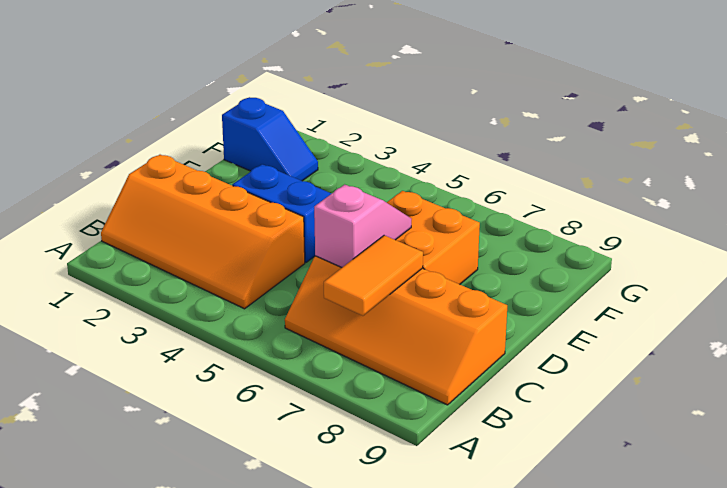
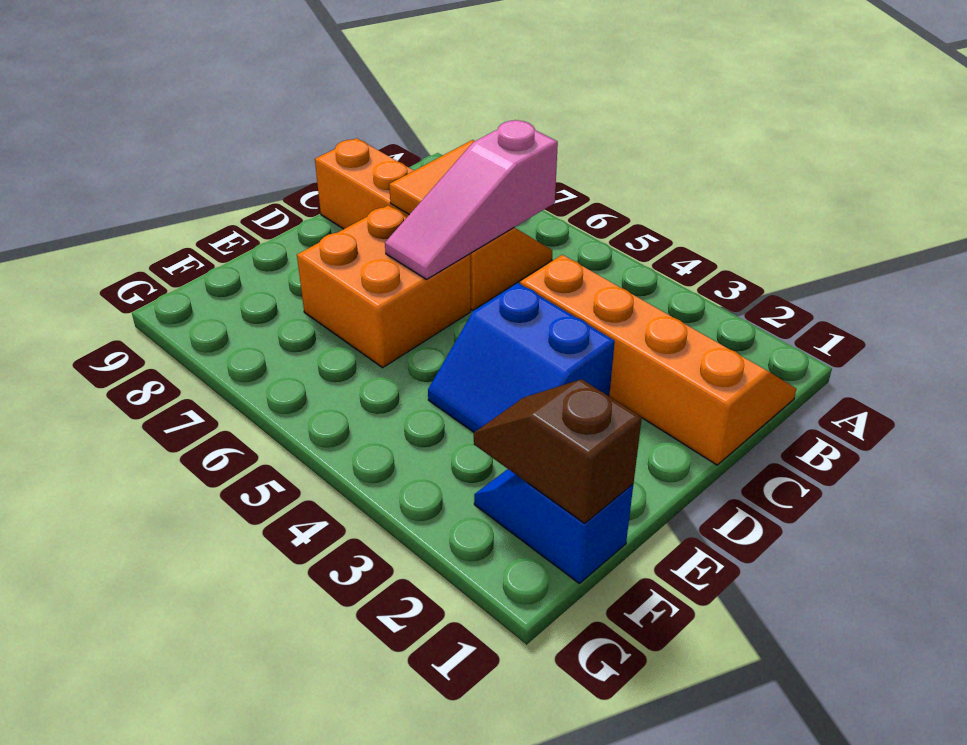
pink 1x2 slope [314,184,411,267] -> pink 1x3 slope [385,120,558,279]
none -> brown 1x2 slope [474,379,642,523]

